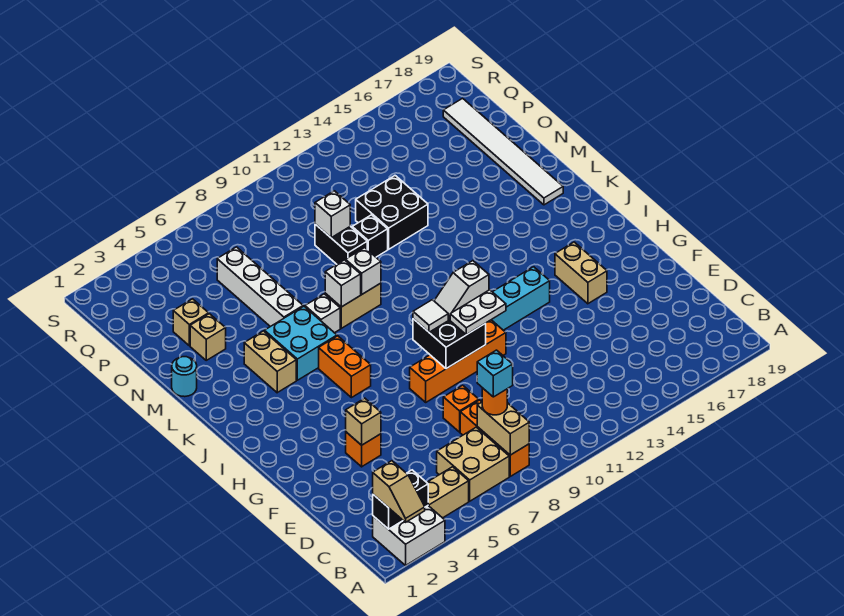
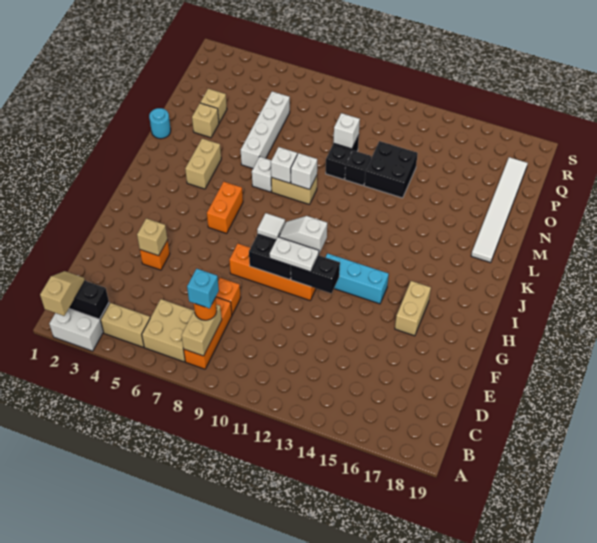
tan 1x2 slope [373,461,425,522] -> tan 1x2 slope turned to [40,271,85,316]
none -> black 1x2 brick [291,256,340,294]
cyan 2x2 brick [264,306,337,380] -> none

